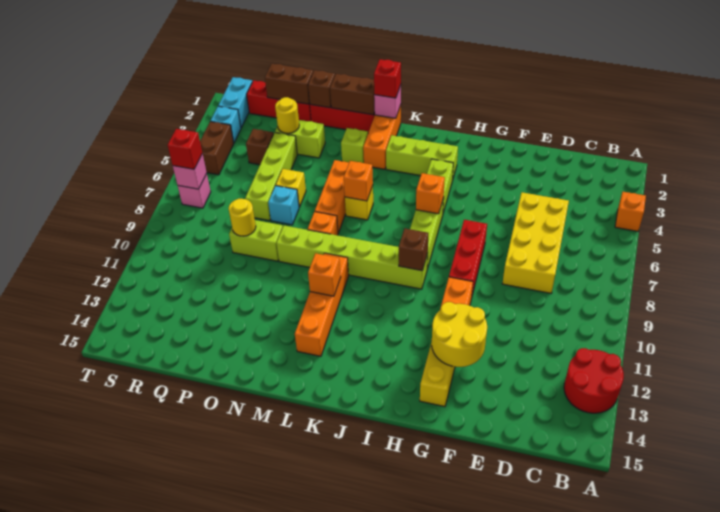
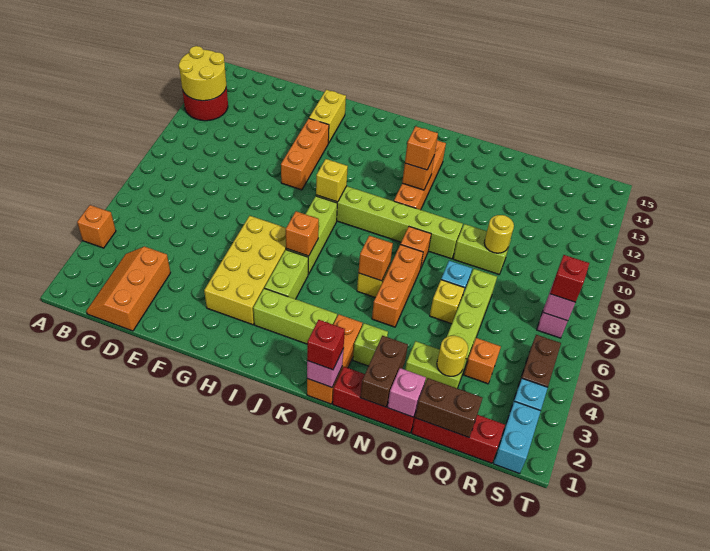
none -> orange 2x3 slope [86,246,171,331]
yellow 2x4 brick [502,192,569,293] -> yellow 2x4 brick moved to [204,216,286,325]
yellow 2x2 round brick [432,302,487,367] -> yellow 2x2 round brick moved to [179,46,226,101]
red 1x3 brick [449,220,487,299] -> none
brown 1x1 brick [399,228,428,271] -> yellow 1x1 brick [316,159,348,202]
none -> orange 1x1 brick [405,126,438,170]
brown 1x2 brick [330,74,375,115] -> brown 1x2 brick turned to [360,336,408,407]
brown 1x1 brick [308,70,335,108] -> pink 1x1 brick [388,368,426,417]
brown 1x1 brick [246,129,274,165] -> orange 1x1 brick [464,338,501,384]

